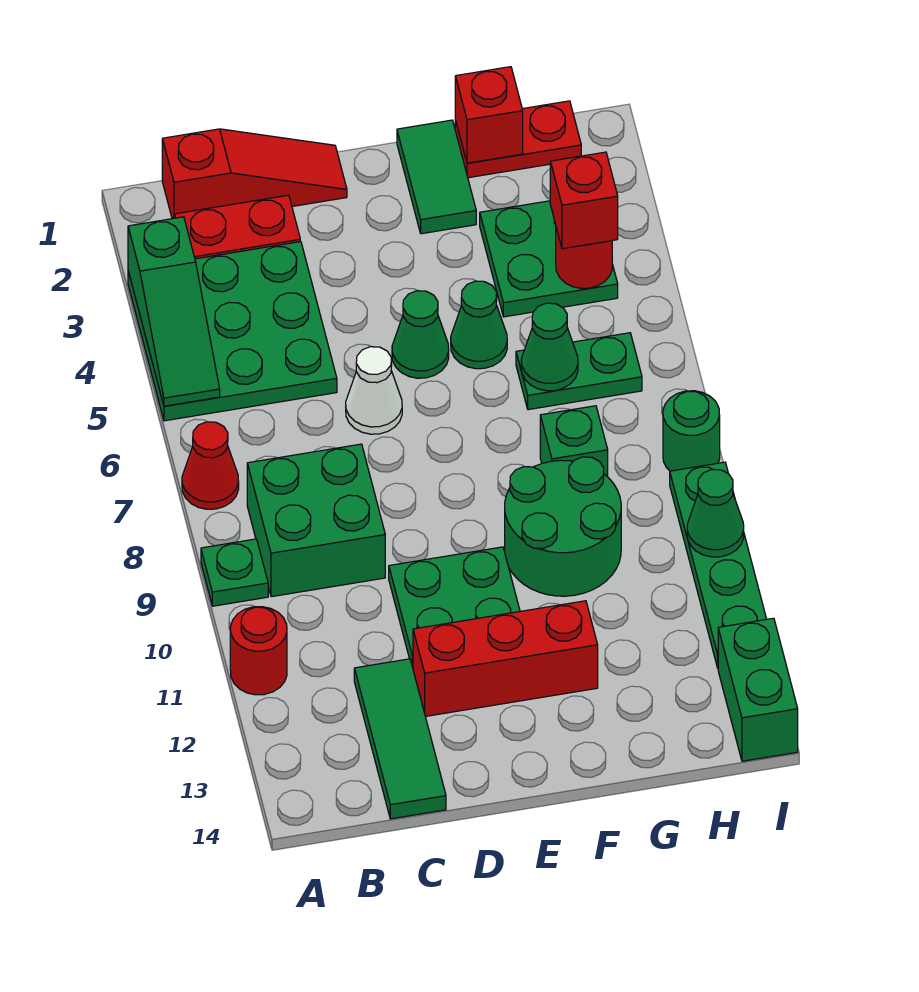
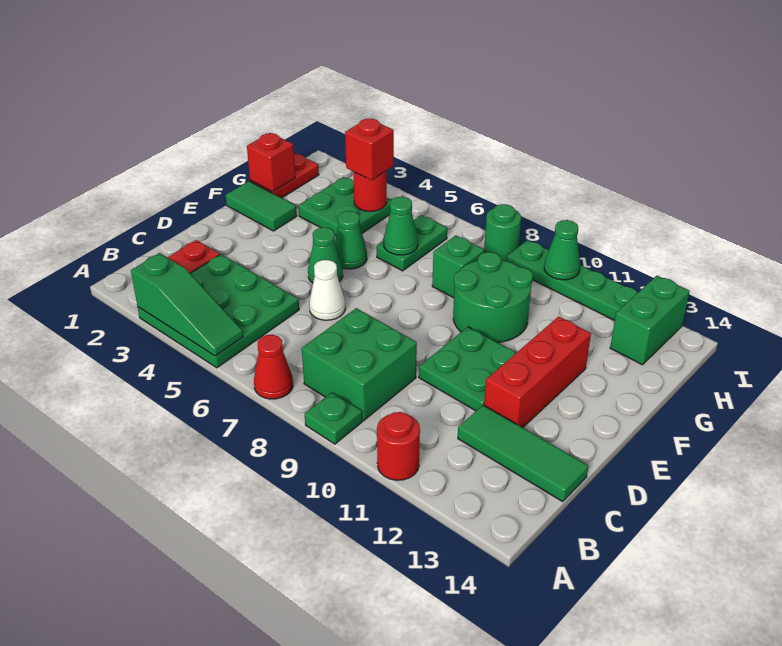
red 1x3 slope [162,129,347,219] -> none
green 1x2 brick [718,618,798,761] -> green 1x2 brick turned to [610,276,690,365]

